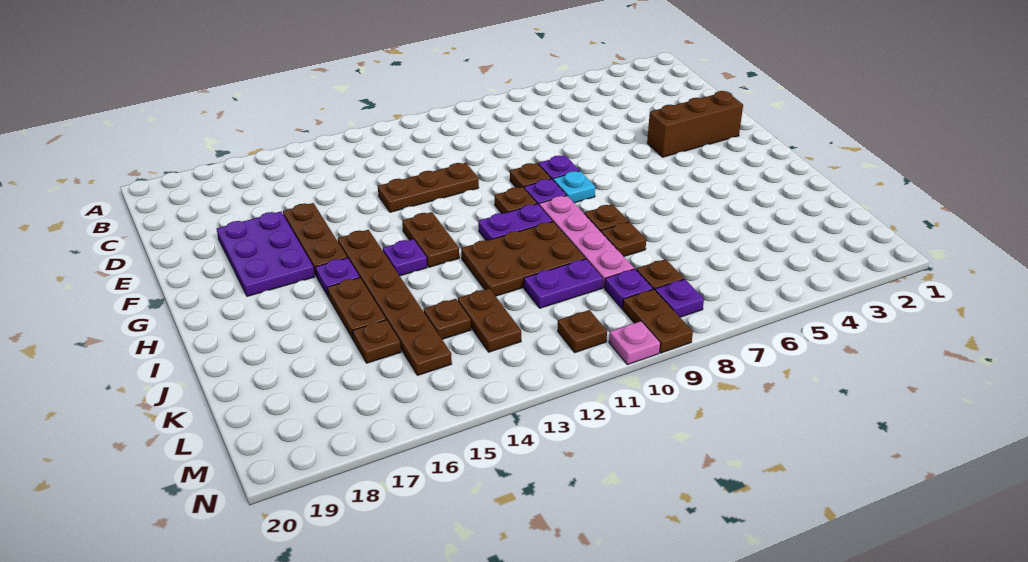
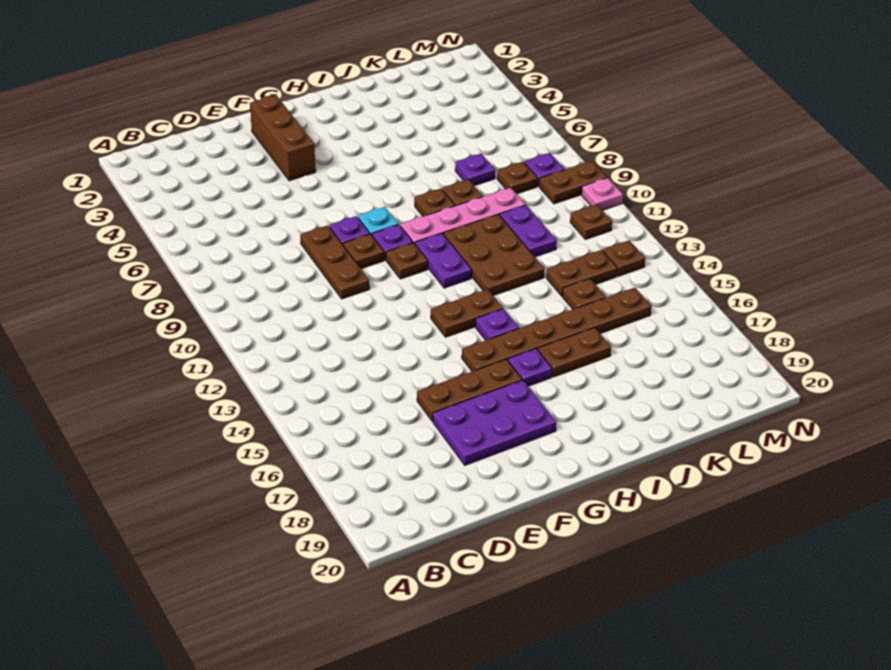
brown 1x3 plate [378,163,479,212] -> brown 1x3 plate moved to [300,225,370,299]
brown 1x1 plate [353,320,401,363] -> brown 1x1 plate moved to [603,240,645,276]
purple 1x1 plate [605,269,653,309] -> purple 1x1 plate moved to [455,154,495,186]

